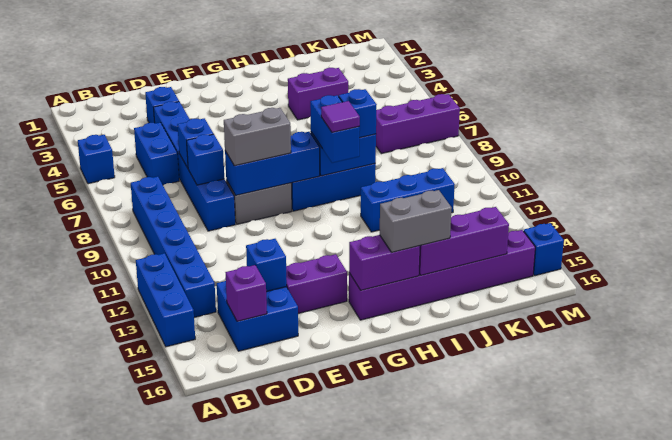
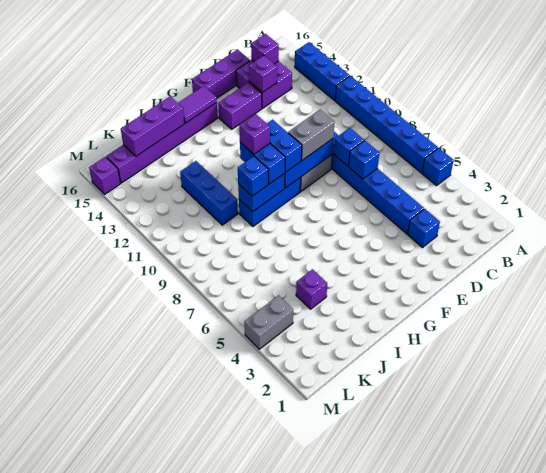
blue 1x6 brick [131,177,216,317] -> blue 1x6 brick moved to [335,76,438,173]
blue 1x2 brick [134,123,179,185] -> blue 1x2 brick moved to [267,120,302,172]
blue 2x2 brick [217,281,298,351] -> purple 2x2 brick [236,60,292,108]
blue 1x1 brick [246,239,287,292] -> purple 1x1 brick [249,56,277,93]
purple 1x2 brick [349,235,420,290] -> purple 1x2 tile [178,86,217,123]
purple 1x1 tile [321,101,360,132] -> purple 1x1 brick [239,114,270,154]
grey 1x2 brick [380,190,452,252] -> grey 1x2 brick moved to [244,296,293,349]
purple 1x2 brick [288,68,348,120] -> purple 1x1 brick [296,269,327,309]
blue 1x3 brick [361,168,455,232] -> blue 1x3 brick turned to [180,161,238,225]
purple 1x3 brick [376,94,460,154] -> purple 1x3 brick moved to [192,50,250,98]
blue 1x1 brick [524,223,564,276] -> purple 1x1 brick [89,157,121,195]

